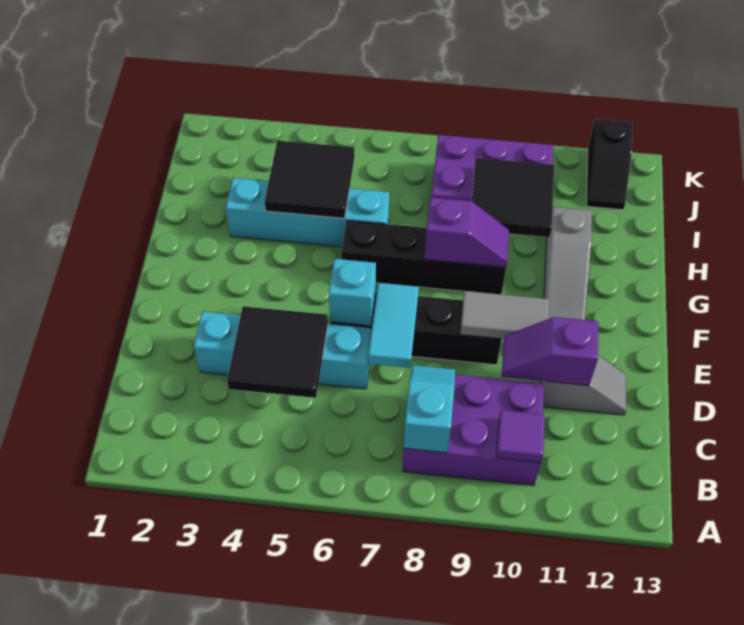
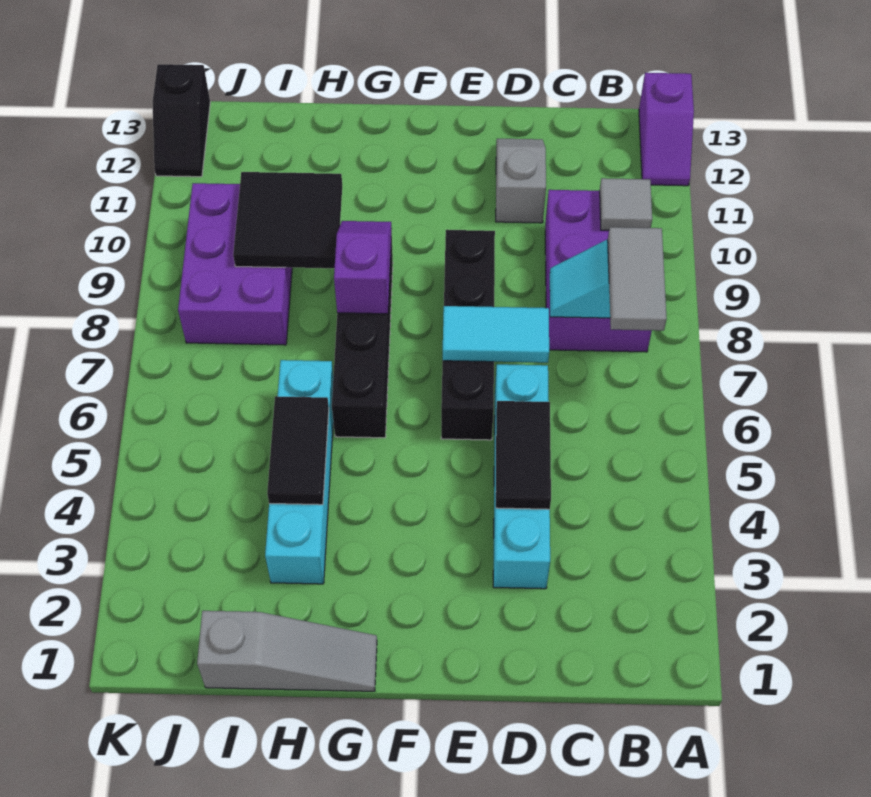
purple 1x1 tile [496,410,545,463] -> grey 1x1 tile [600,178,652,230]
black 2x2 tile [227,306,328,398] -> black 1x2 tile [496,401,551,509]
purple 1x2 slope [502,317,598,386] -> purple 1x2 slope moved to [639,73,694,186]
cyan 1x1 brick [329,259,376,326] -> none
grey 1x2 tile [460,291,549,339] -> grey 1x2 tile moved to [608,227,667,331]
grey 1x3 slope [544,207,592,320] -> grey 1x3 slope moved to [197,611,377,691]
black 2x2 tile [265,140,354,218] -> black 1x2 tile [267,396,329,505]
black 1x2 slope [587,119,632,210] -> black 1x2 slope turned to [153,64,210,177]

